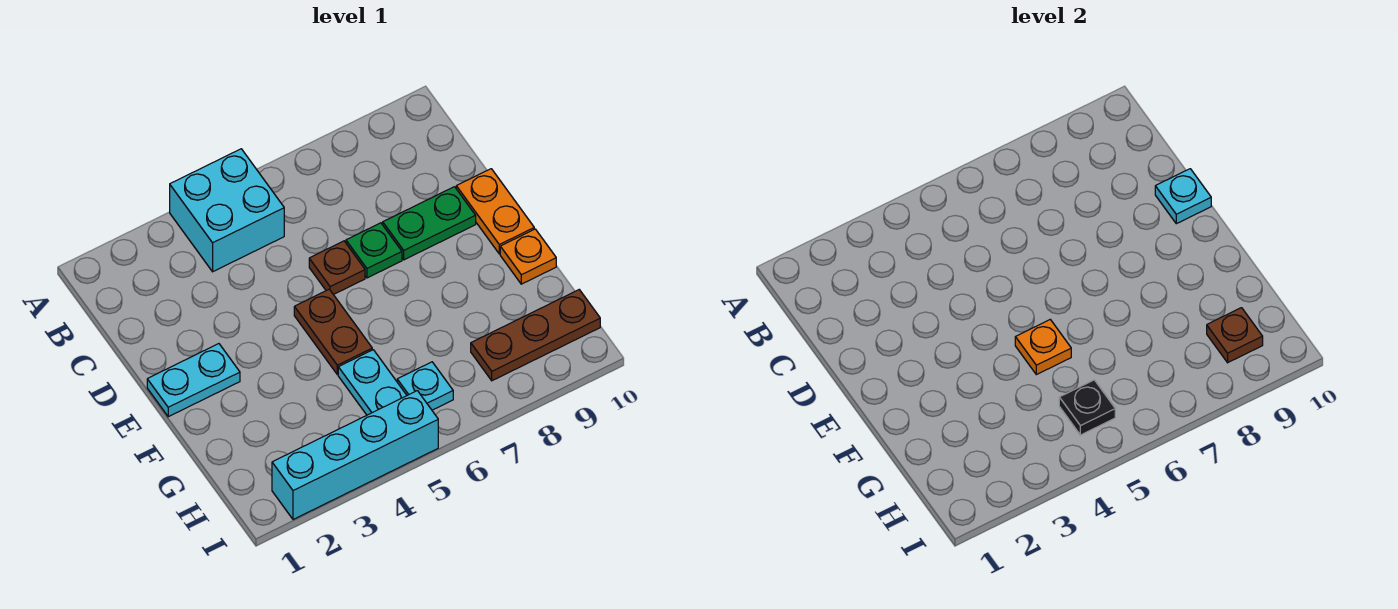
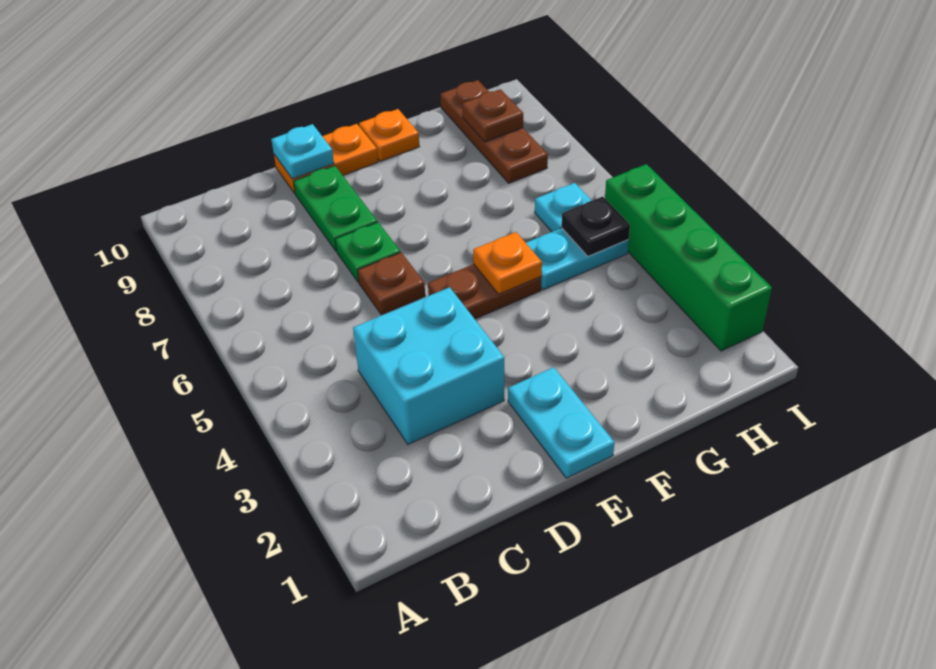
cyan 2x2 brick [170,149,284,272] -> cyan 2x2 brick moved to [353,287,504,444]
cyan 1x4 brick [272,391,438,520] -> green 1x4 brick [605,164,772,351]

